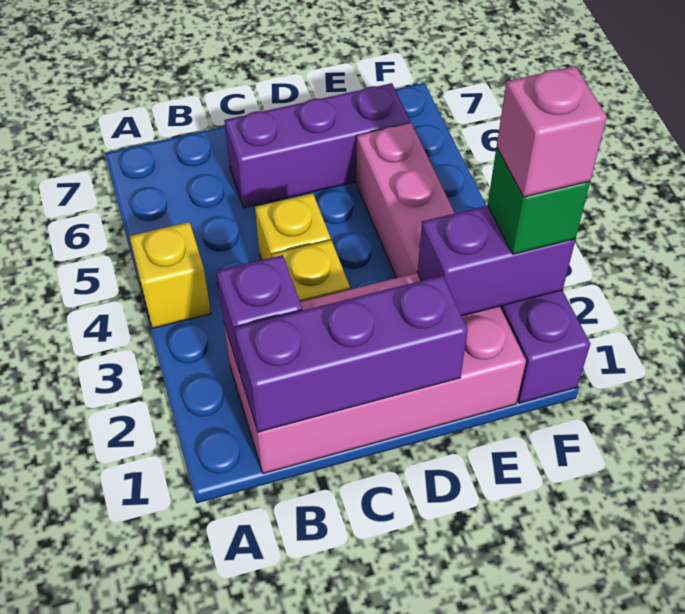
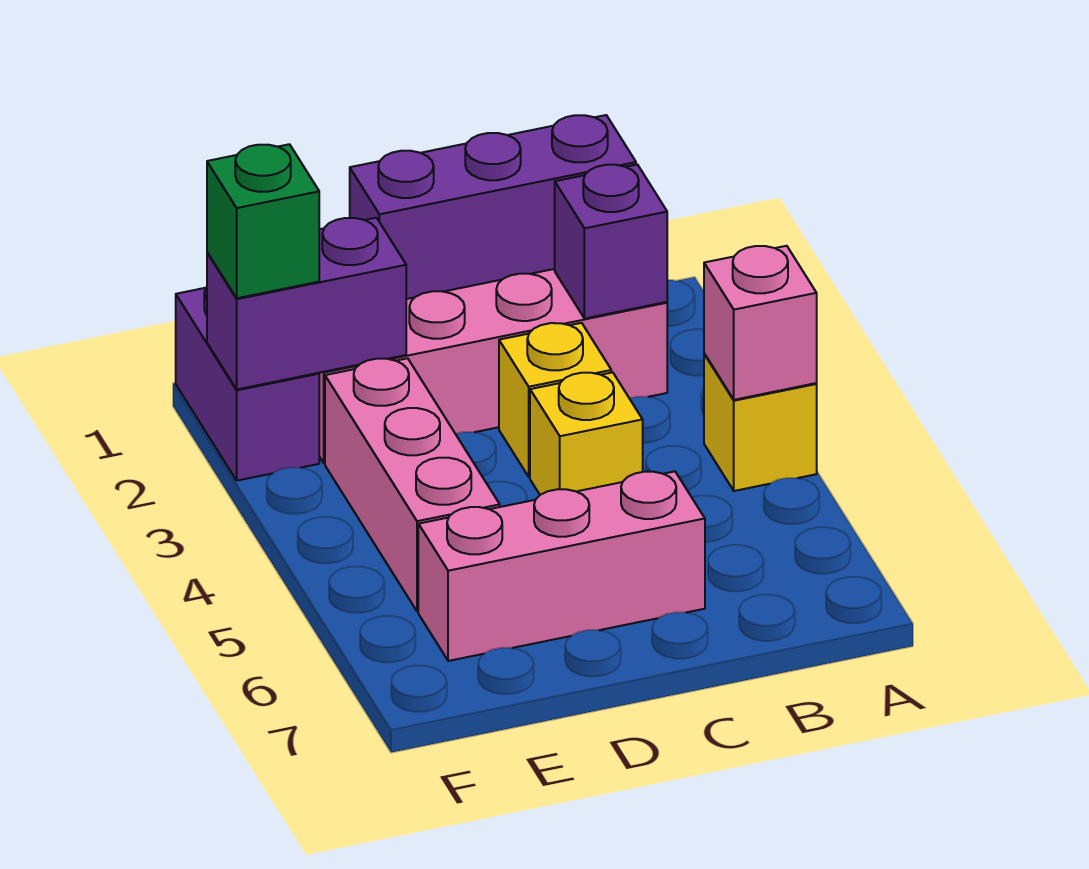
purple 1x3 brick [224,83,410,208] -> pink 1x3 brick [418,471,705,661]
pink 1x1 brick [497,66,607,197] -> pink 1x1 brick moved to [704,246,817,400]

